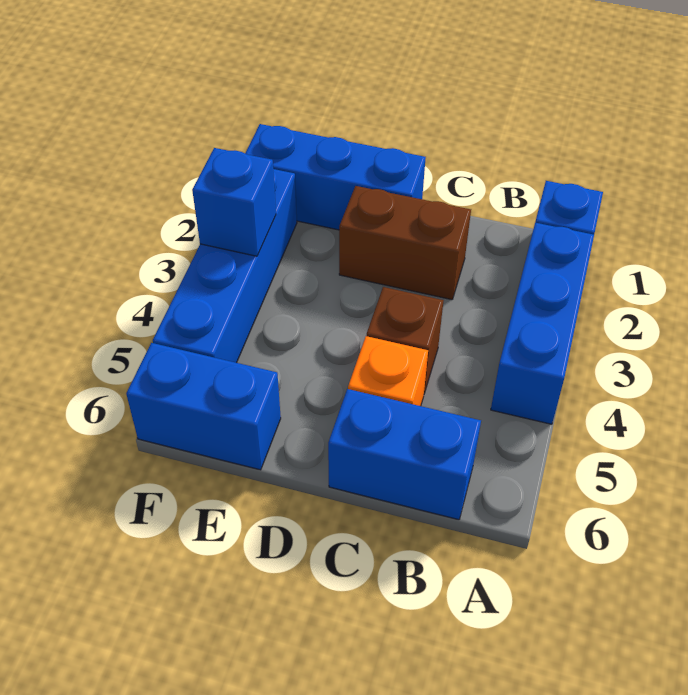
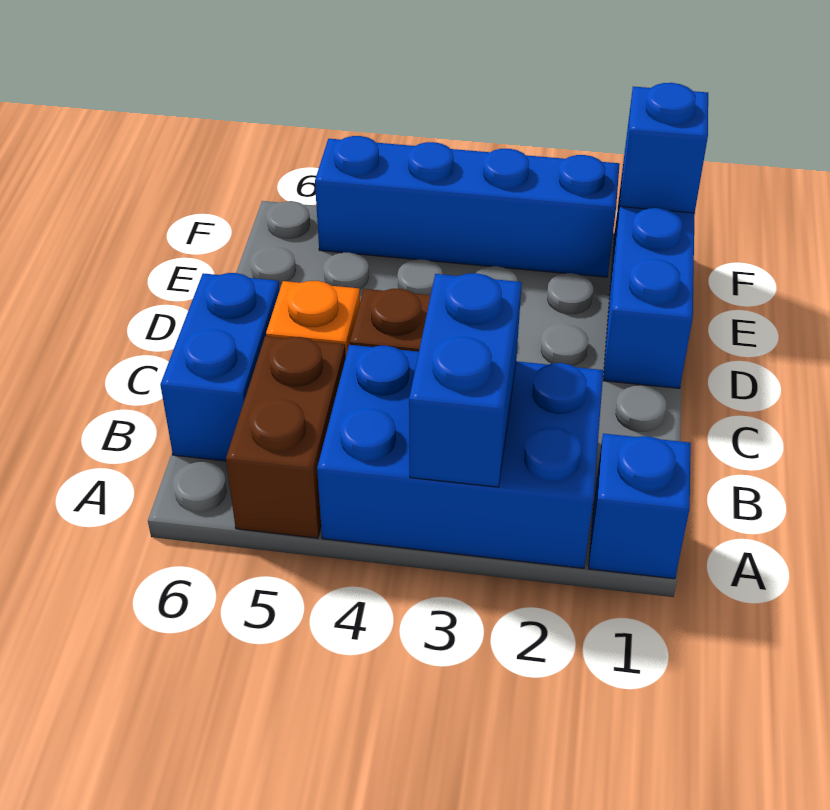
blue 1x3 brick [491,223,594,424] -> blue 2x3 brick [317,345,603,568]
brown 1x2 brick [339,186,471,300] -> brown 1x2 brick moved to [226,336,346,538]
blue 1x2 brick [126,343,281,470] -> blue 1x2 brick moved to [409,273,522,487]
blue 1x1 brick [192,148,276,256] -> blue 1x1 brick moved to [620,83,708,213]

